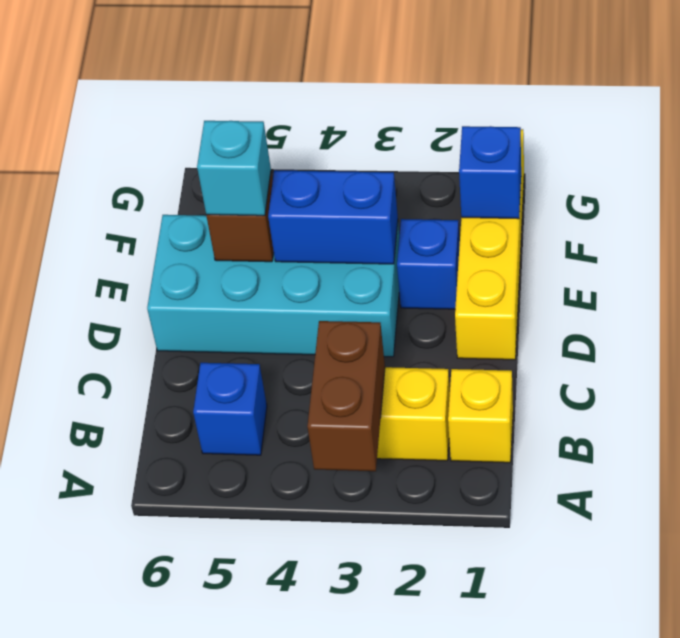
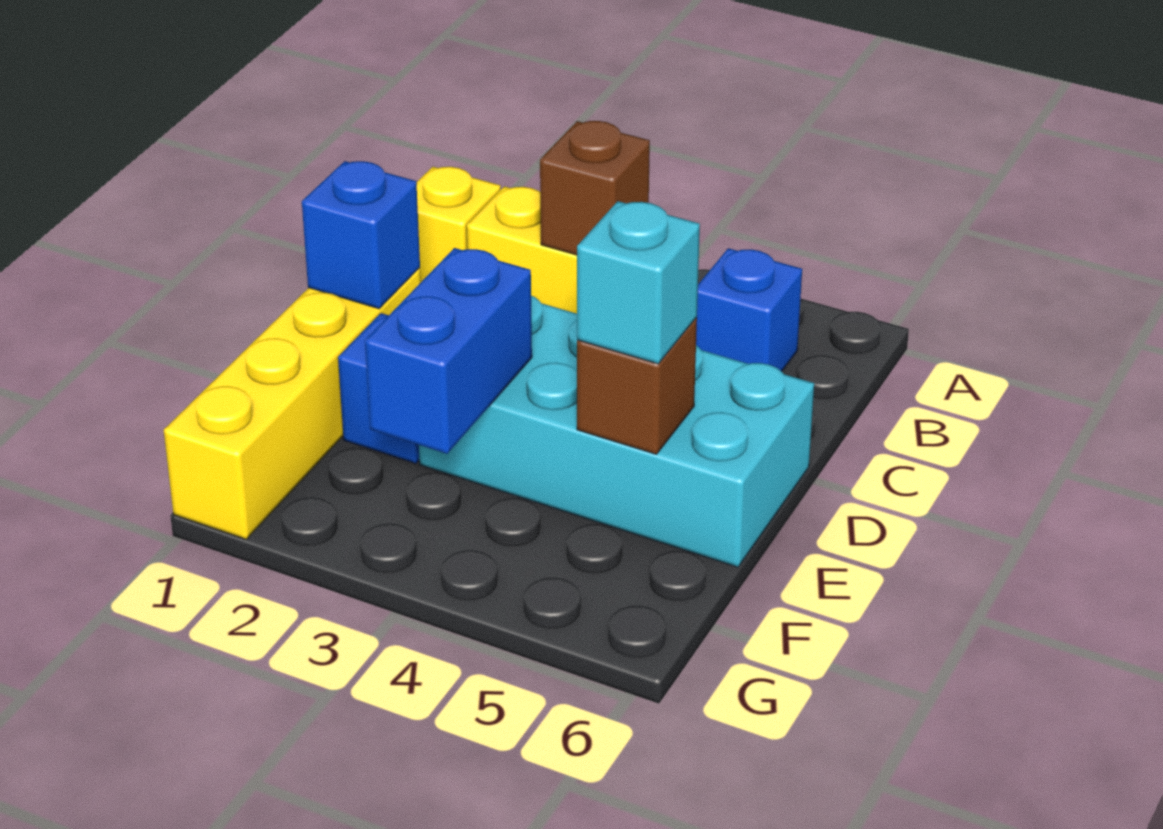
brown 1x2 brick [307,321,385,471] -> brown 1x1 brick [540,121,650,255]
blue 1x2 brick [268,170,398,264] -> blue 1x2 brick turned to [365,248,532,454]
blue 1x1 brick [459,126,521,219] -> blue 1x1 brick moved to [302,161,420,309]

